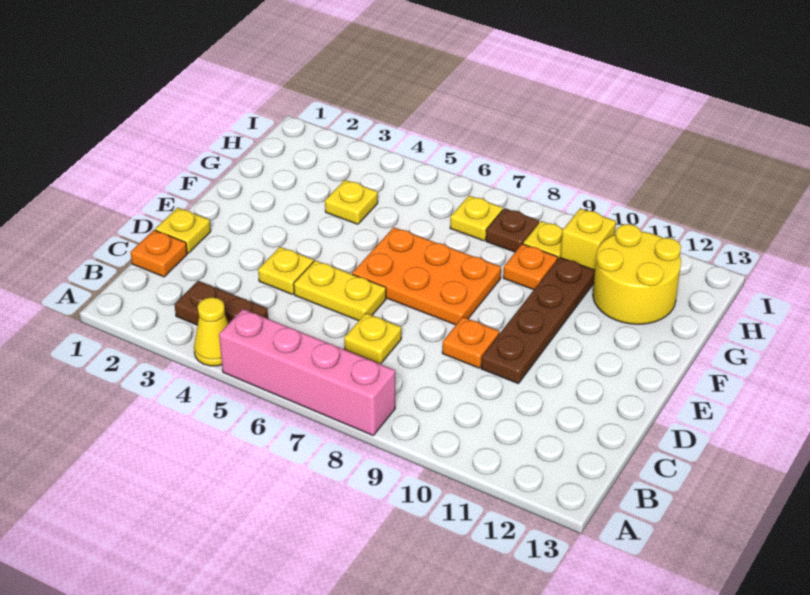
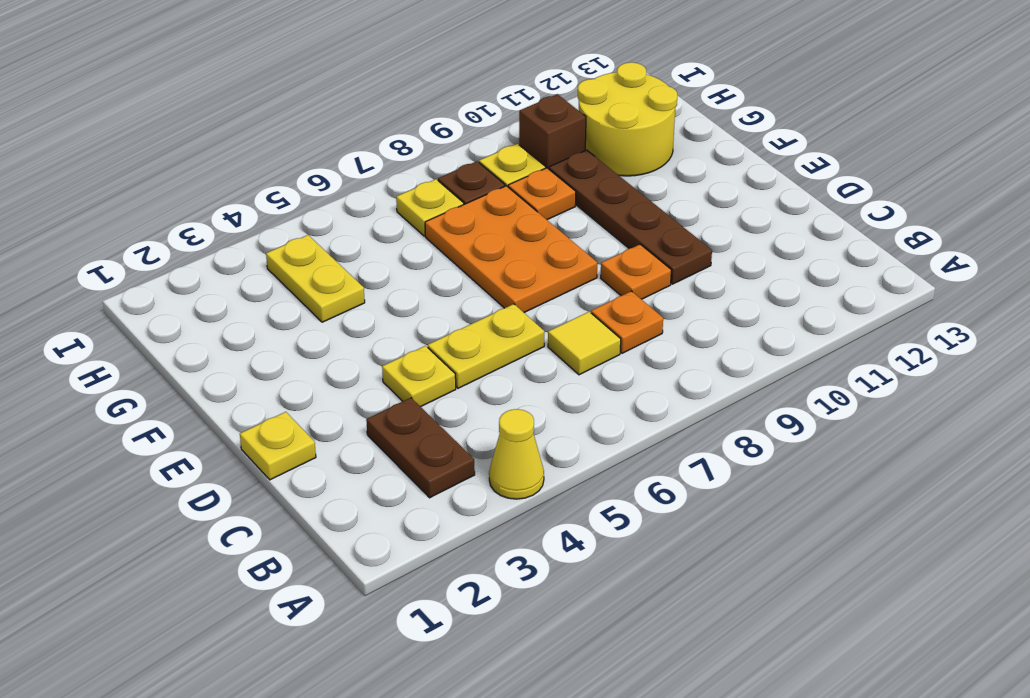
pink 1x4 brick [219,309,395,435] -> none
brown 1x2 plate [174,281,268,325] -> brown 1x2 plate turned to [366,398,475,498]
orange 1x1 plate [130,230,187,277] -> orange 1x1 plate moved to [591,291,663,353]
yellow 1x1 plate [344,313,401,364] -> yellow 1x1 tile [548,312,621,375]
orange 2x3 plate [352,227,501,325] -> orange 2x3 plate turned to [425,186,597,312]
yellow 1x1 plate [325,180,378,224] -> yellow 1x2 plate [266,235,365,322]
yellow 1x1 brick [560,208,616,270] -> brown 1x1 brick [519,94,586,169]

